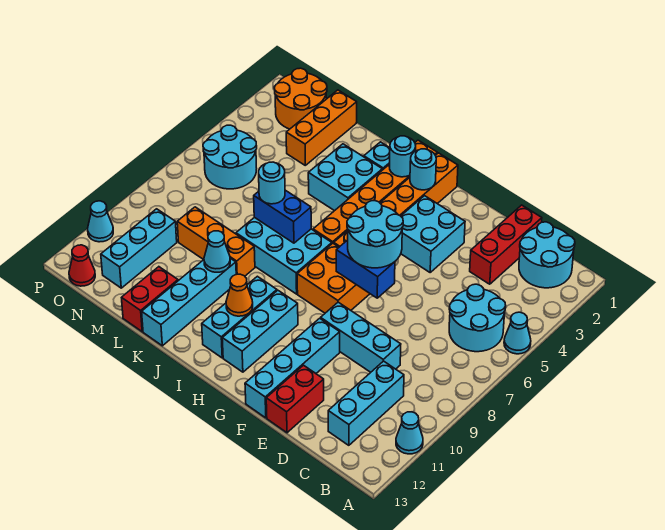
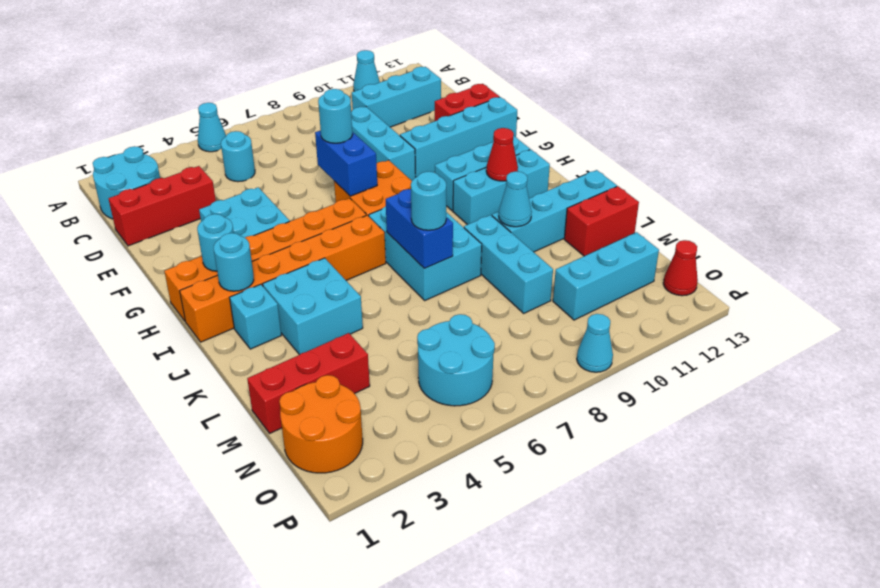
cyan 2x2 round brick [449,284,506,352] -> cyan 1x1 round brick [221,131,255,182]
cyan 2x2 round brick [347,201,403,268] -> cyan 1x1 round brick [318,89,352,143]
orange 1x1 cone [226,274,253,316] -> red 1x1 cone [486,128,518,181]
orange 1x3 brick [177,207,255,276] -> cyan 1x3 brick [464,215,553,313]
orange 1x3 brick [286,90,357,165] -> red 1x3 brick [247,333,370,433]
cyan 1x1 cone [88,201,113,242] -> cyan 1x1 cone moved to [577,314,613,372]

